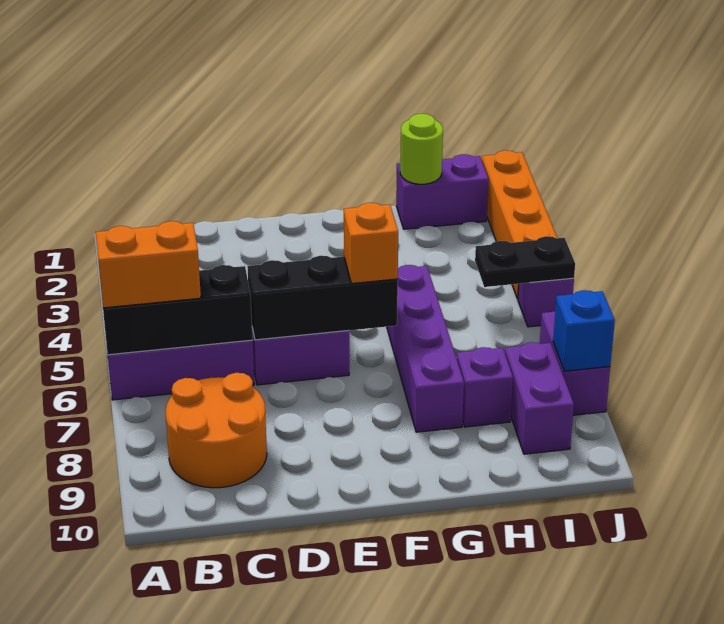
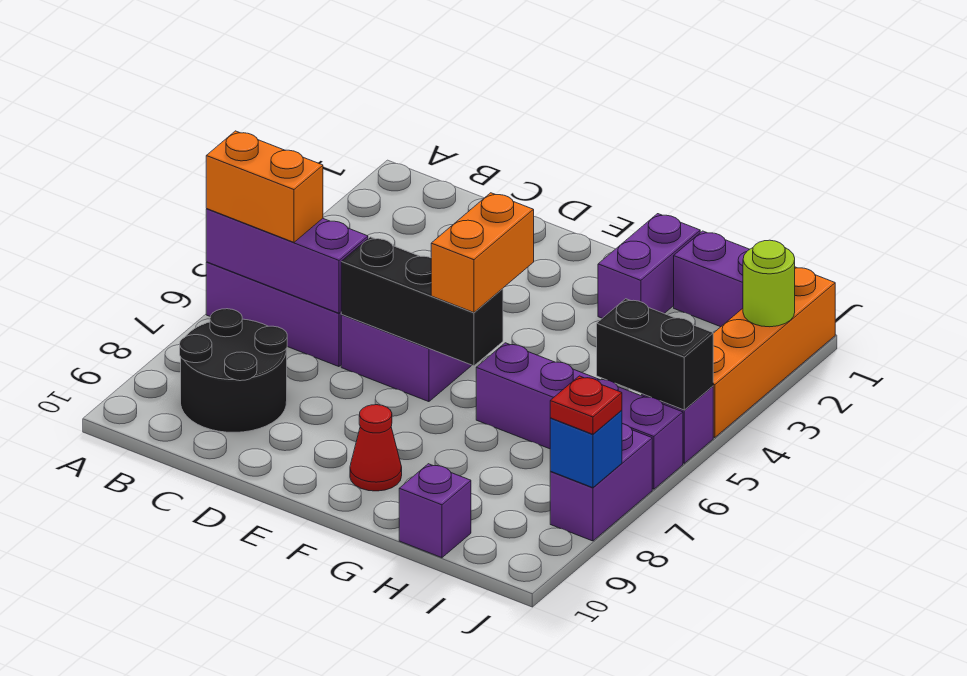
black 1x3 brick [103,265,253,355] -> purple 1x3 brick [206,209,368,313]
orange 2x2 round brick [166,373,267,488] -> black 2x2 round brick [180,309,287,432]
orange 1x1 brick [344,203,398,283] -> orange 1x2 brick [431,193,534,312]
none -> red 1x1 cone [350,405,402,491]
purple 1x4 brick [387,265,464,432] -> purple 1x4 brick turned to [476,343,683,489]
lime 1x1 round brick [400,114,443,184] -> lime 1x1 round brick moved to [743,240,795,327]
purple 1x1 brick [457,347,513,427] -> purple 1x1 brick moved to [399,464,471,558]
black 1x2 plate [475,236,575,287] -> black 1x2 brick [597,299,713,410]
purple 1x2 brick [505,342,574,454] -> purple 1x2 brick moved to [598,214,700,318]
none -> red 1x1 plate [550,376,622,434]

